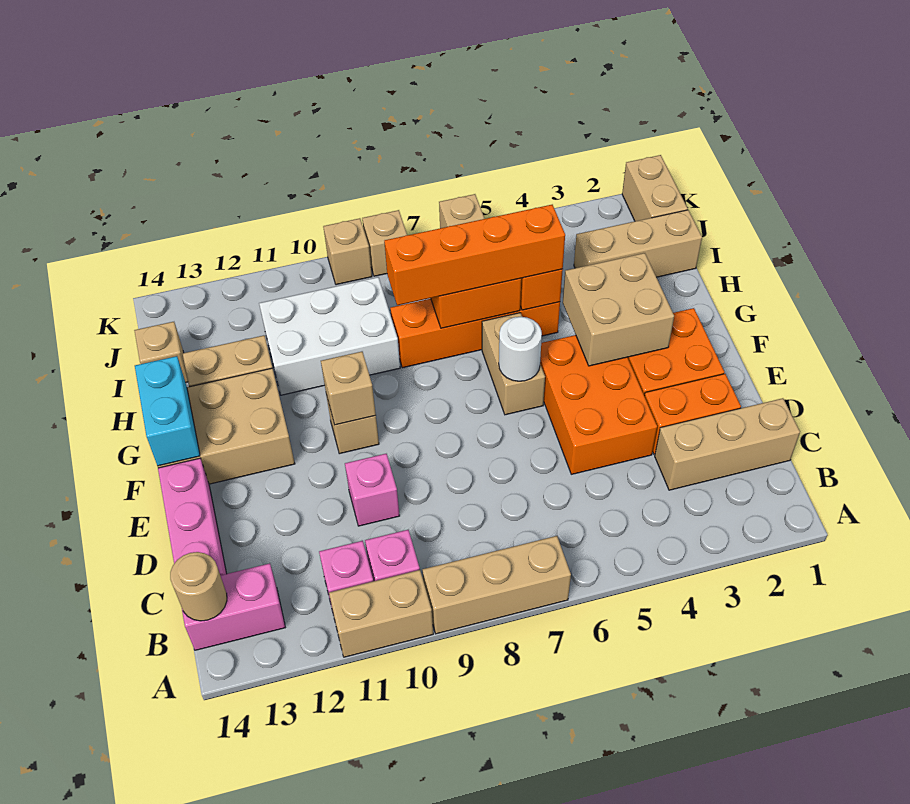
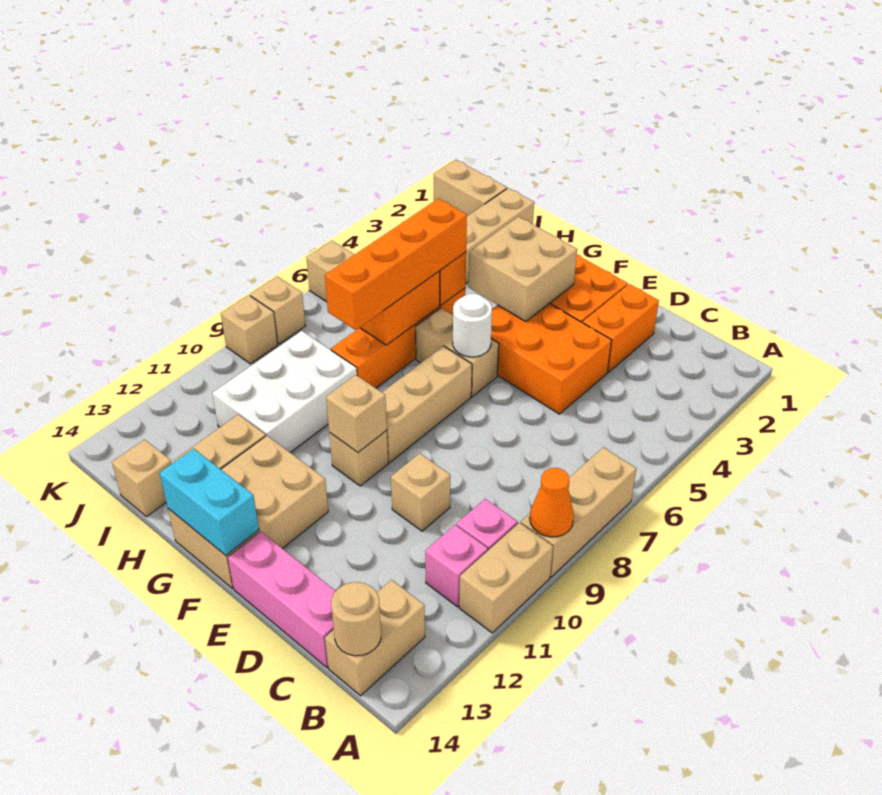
none -> orange 1x1 cone [530,468,574,537]
pink 1x2 brick [182,563,285,650] -> tan 1x2 brick [325,580,425,696]
tan 1x3 brick [655,398,800,490] -> tan 1x3 brick moved to [382,346,472,462]
pink 1x1 brick [345,454,400,526] -> tan 1x1 brick [391,453,450,531]

